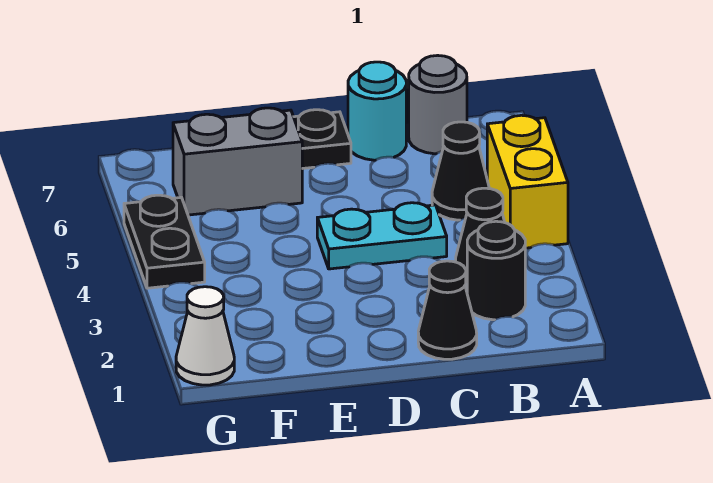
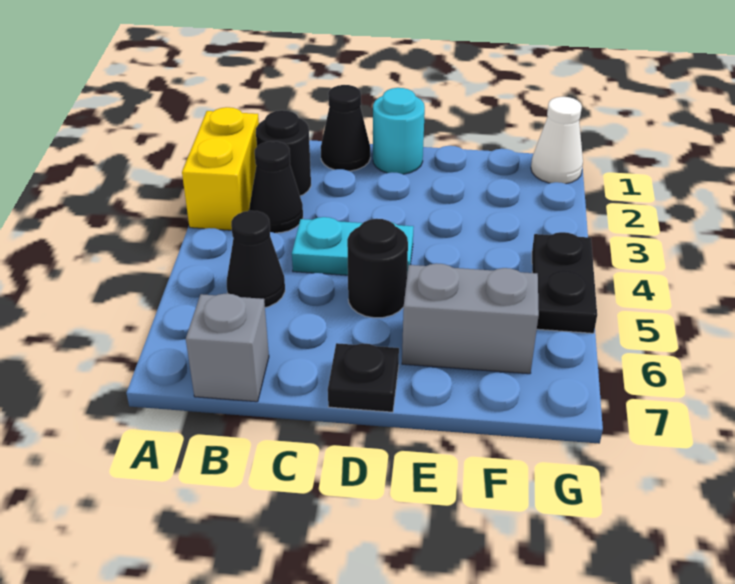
yellow 1x2 brick [487,115,568,248] -> yellow 1x2 brick moved to [182,107,259,230]
grey 1x1 round brick [409,55,467,154] -> grey 1x1 brick [186,294,269,402]
cyan 1x1 round brick [348,62,406,160] -> cyan 1x1 round brick moved to [373,88,425,174]
none -> black 1x1 round brick [347,219,408,318]

